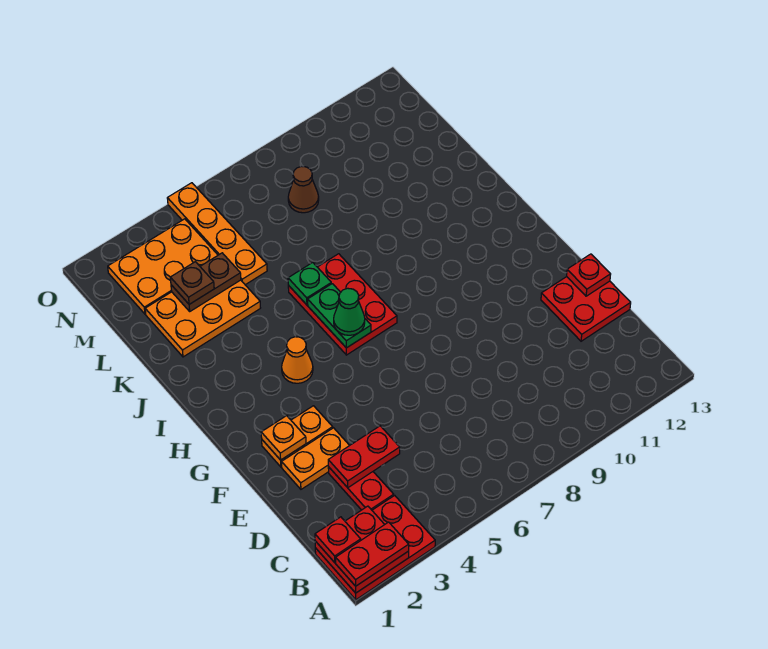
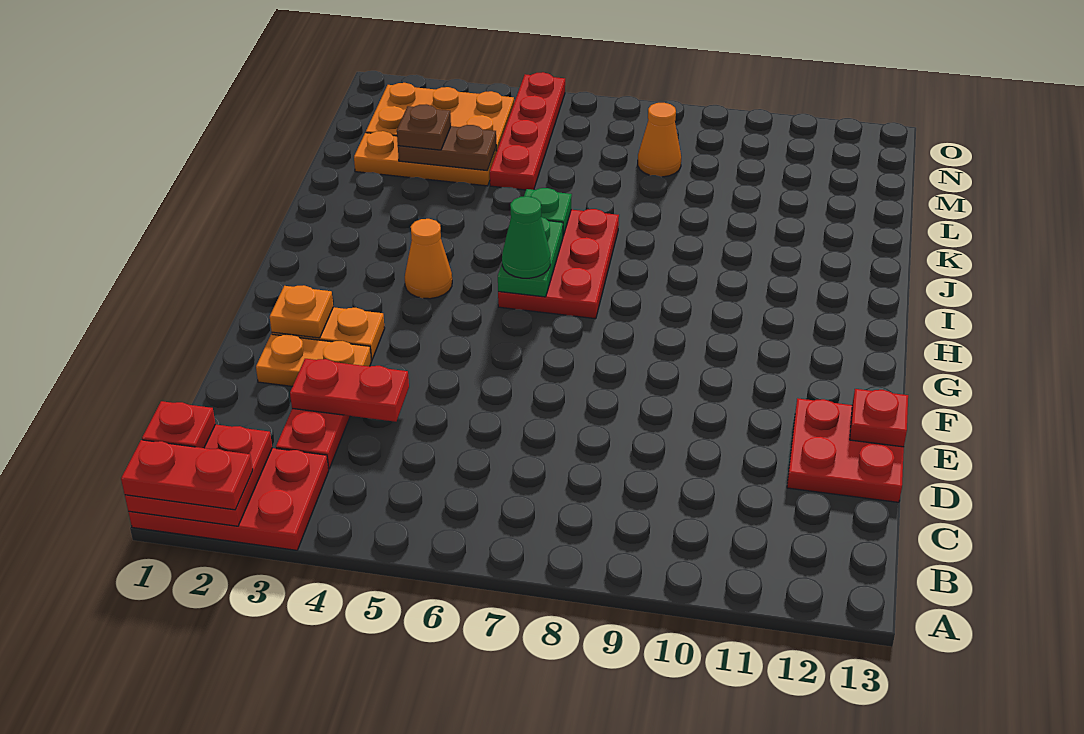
orange 2x3 plate [145,280,260,357] -> orange 1x3 plate [354,131,497,186]
orange 1x4 plate [167,183,267,285] -> red 1x4 plate [490,72,565,190]
brown 1x1 cone [288,166,319,213] -> orange 1x1 cone [638,103,681,177]

